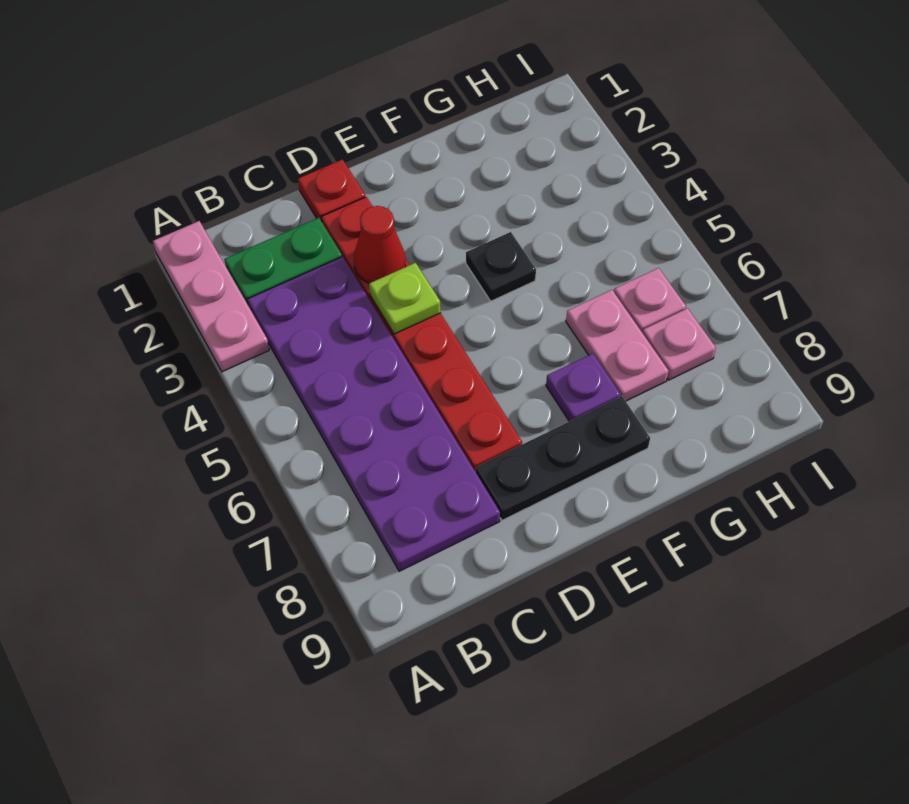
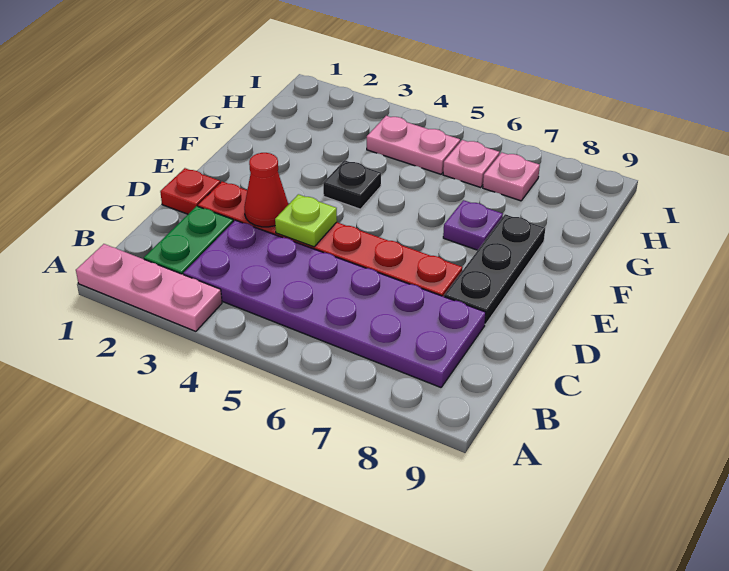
pink 1x2 plate [566,290,669,401] -> pink 1x2 plate moved to [367,116,460,174]

